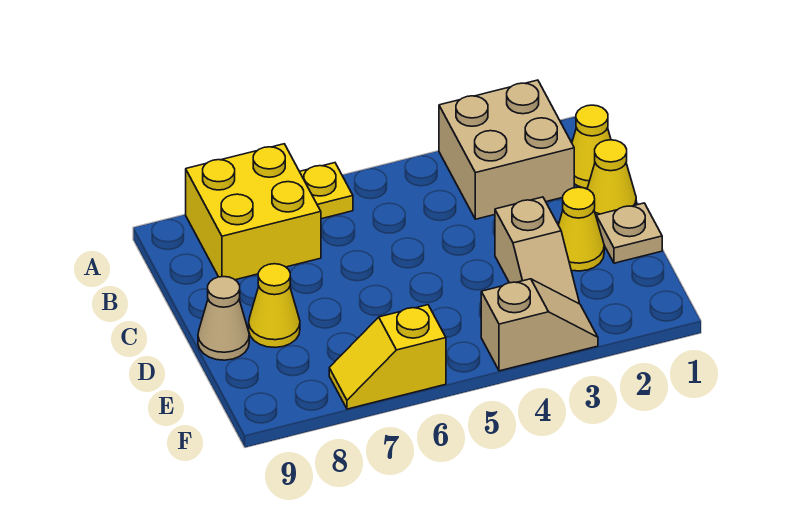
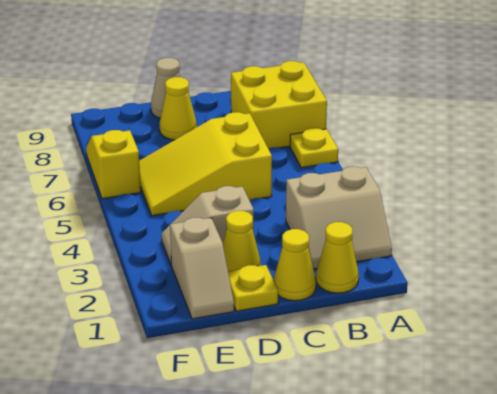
tan 2x2 brick [439,80,574,219] -> tan 2x2 slope [286,167,392,269]
none -> yellow 2x3 slope [139,112,272,216]
tan 1x1 plate [596,203,662,263] -> yellow 1x1 plate [228,265,278,311]
tan 1x2 slope [481,279,598,371] -> tan 1x2 slope moved to [170,218,234,319]

